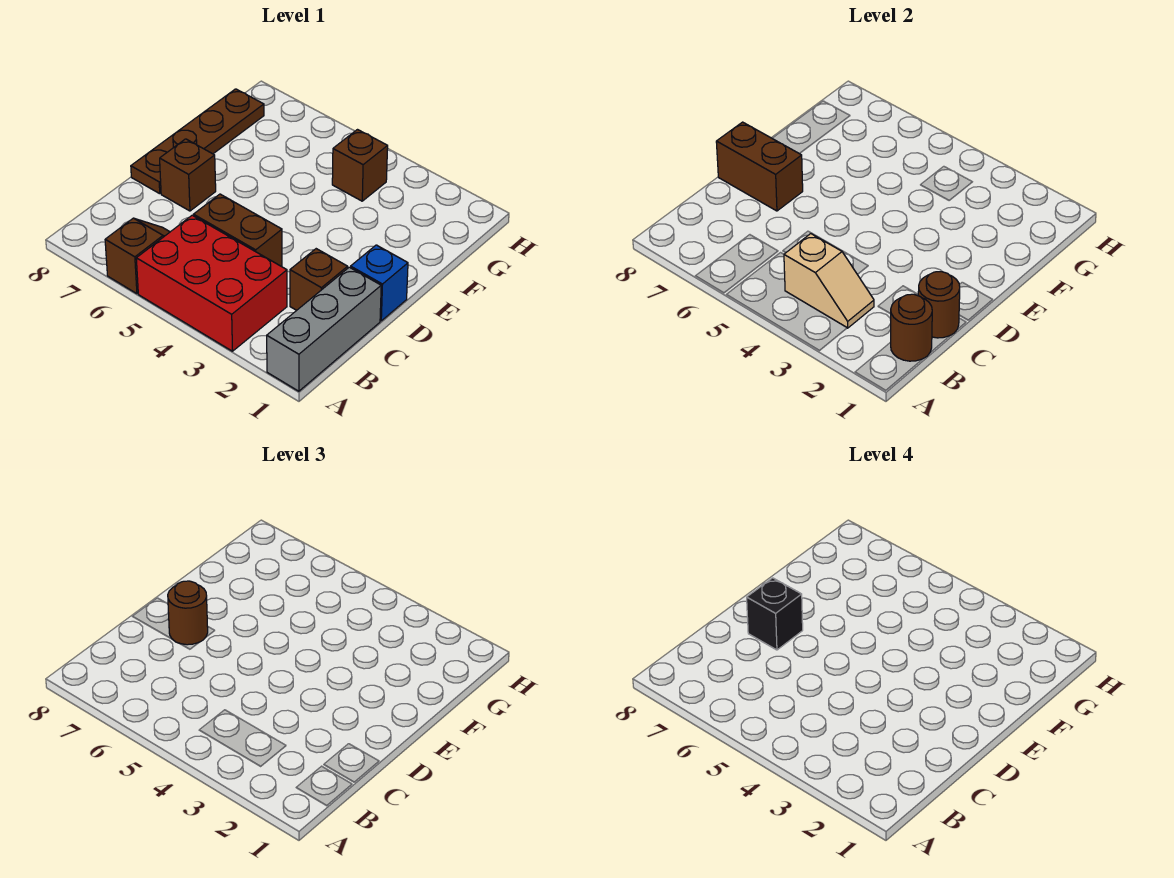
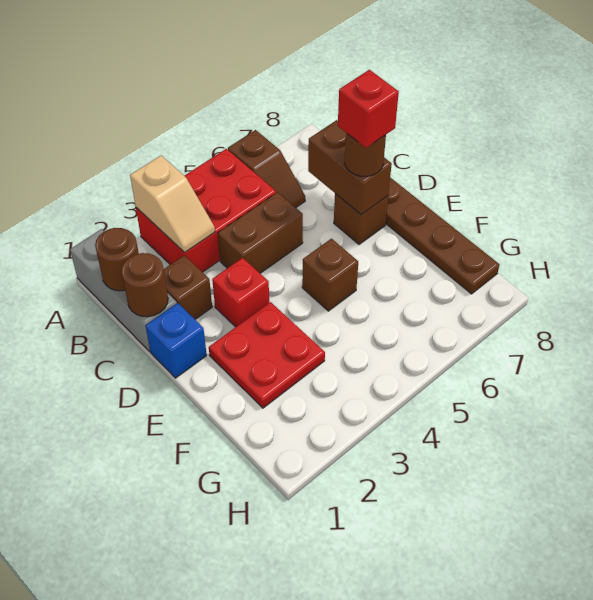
tan 1x2 slope [784,234,874,328] -> tan 1x2 slope turned to [130,156,215,253]
none -> red 1x1 brick [212,258,269,327]
brown 1x2 brick [716,122,803,211] -> brown 1x2 brick turned to [308,120,392,215]
black 1x1 brick [747,578,803,650] -> red 1x1 brick [338,70,399,148]
none -> red 2x2 plate [209,302,325,408]
brown 1x1 brick [332,130,388,201] -> brown 1x1 brick moved to [302,239,358,311]

